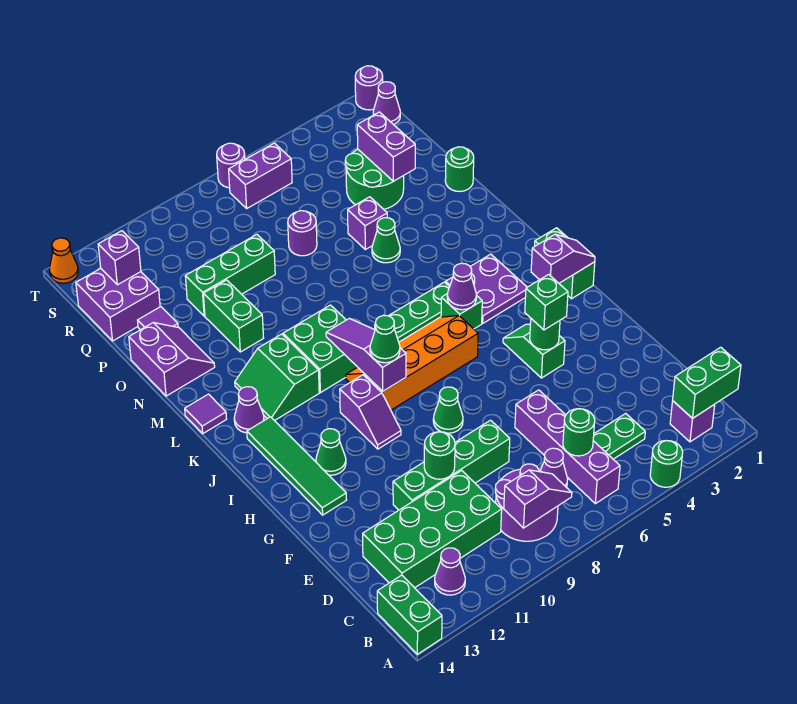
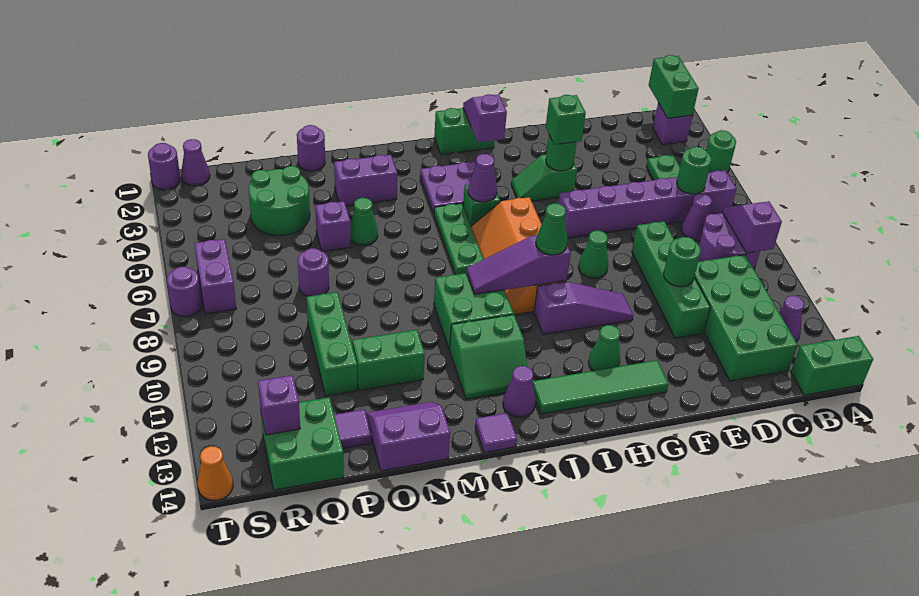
purple 1x4 brick [515,390,620,504] -> purple 1x6 brick [558,170,736,238]
purple 1x2 slope [340,375,401,449] -> purple 1x3 slope [534,282,633,335]
green 1x1 round brick [445,147,474,191] -> purple 1x1 round brick [297,125,325,171]
purple 1x2 brick [357,112,415,181] -> purple 1x2 brick moved to [334,155,397,206]
purple 2x2 brick [76,268,160,341] -> green 2x2 brick [261,397,344,490]

